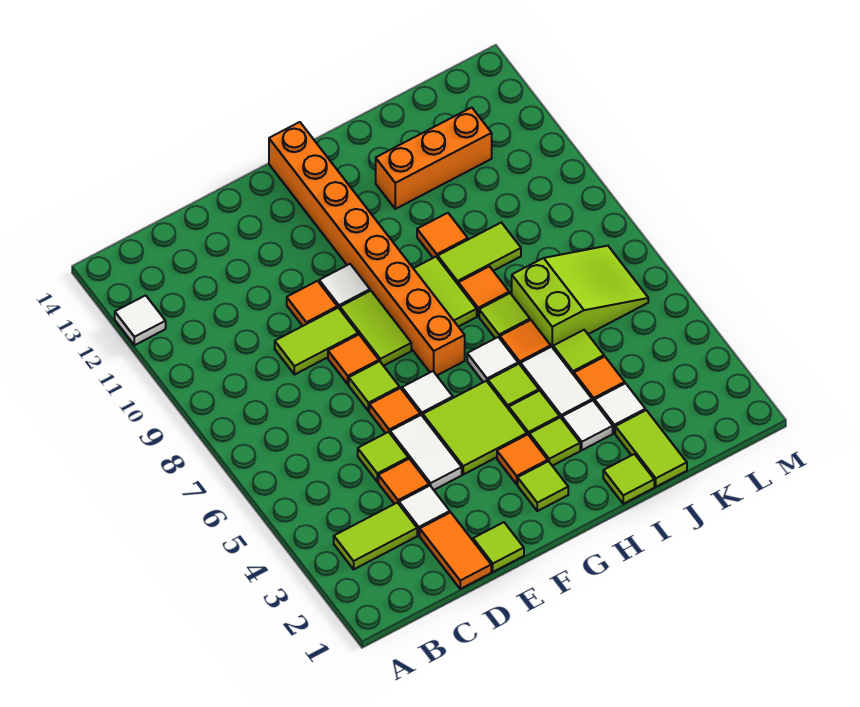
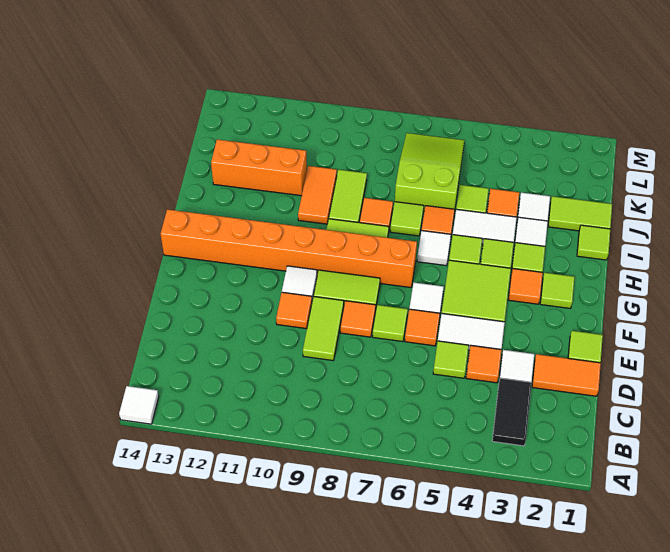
white 1x1 tile [115,295,166,345] -> white 1x1 tile moved to [119,386,159,424]
lime 1x2 tile [334,503,417,569] -> black 1x2 tile [492,378,532,446]
orange 1x1 tile [417,213,468,258] -> orange 1x2 tile [298,166,337,224]
orange 1x3 brick [376,107,492,209] -> orange 1x3 brick turned to [211,139,307,196]

